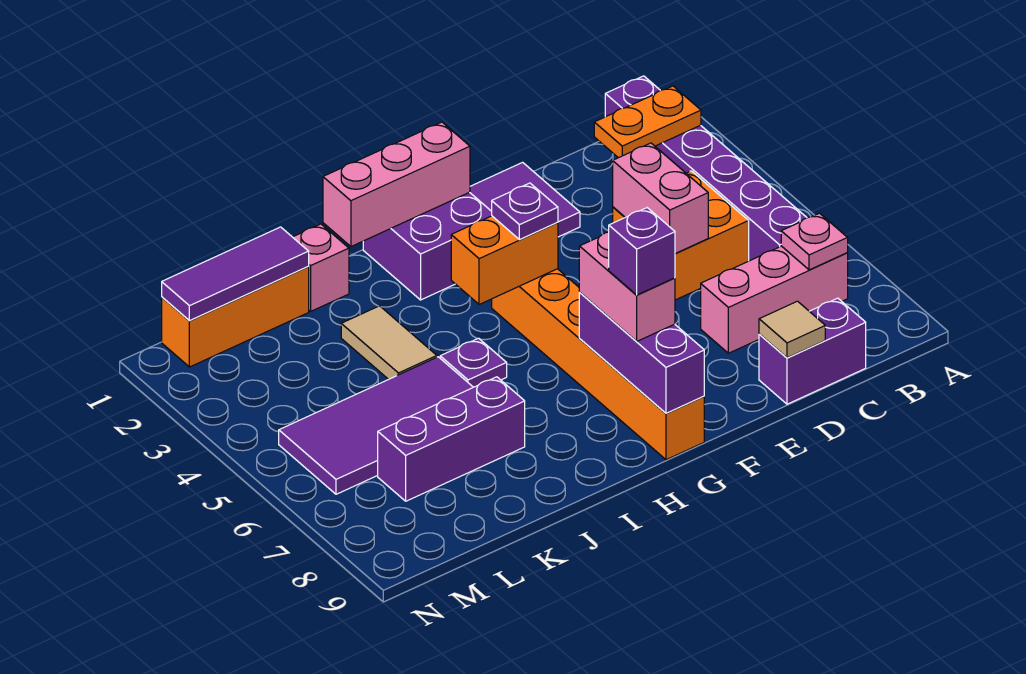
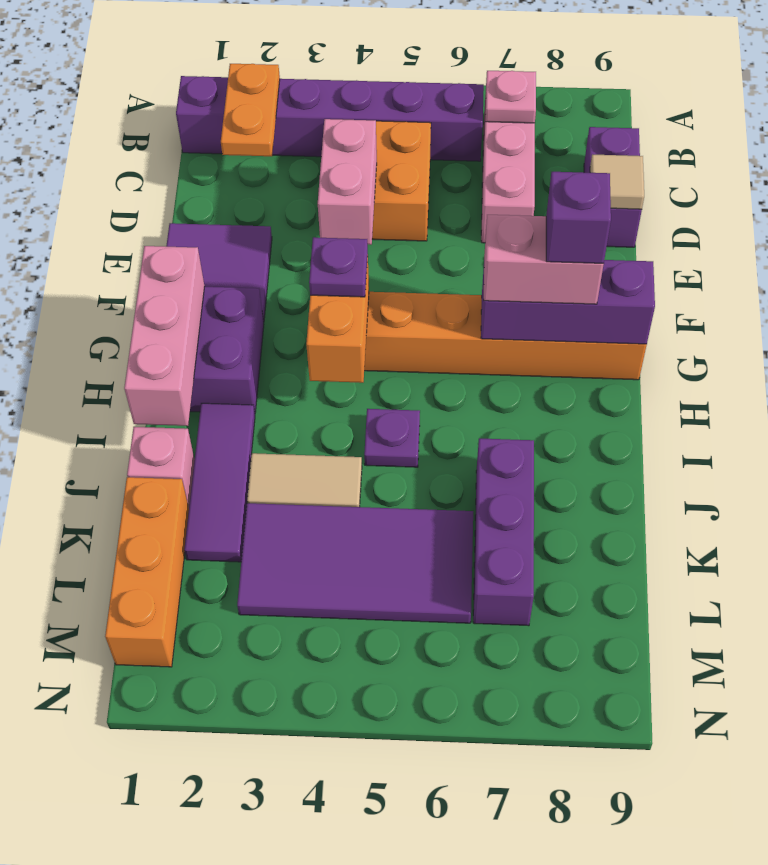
pink 1x2 brick [613,143,708,254] -> pink 1x2 brick turned to [318,119,377,245]
purple 2x4 tile [279,357,473,494] -> purple 2x4 tile turned to [237,503,473,623]
purple 1x3 tile [162,227,309,321] -> purple 1x3 tile moved to [184,403,255,562]

